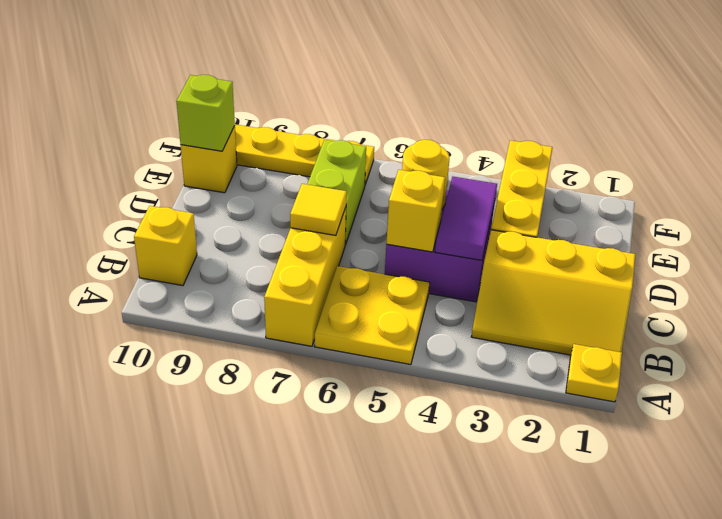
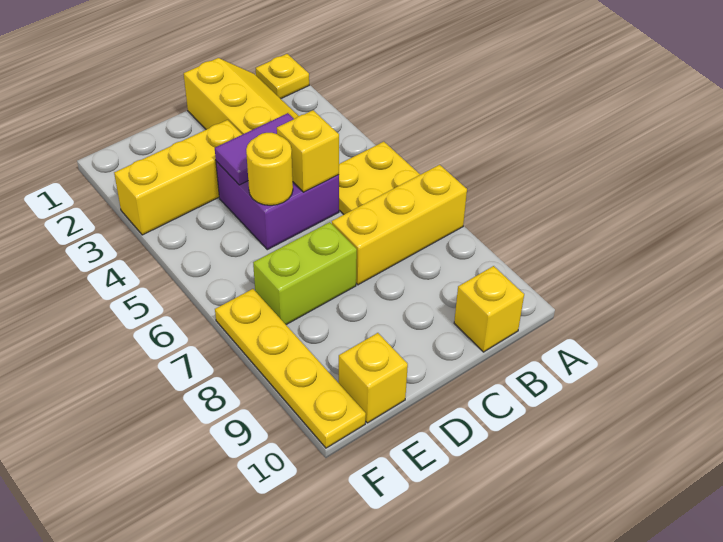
yellow 1x1 tile [290,184,347,235] -> none
lime 1x1 brick [176,75,235,151] -> none

